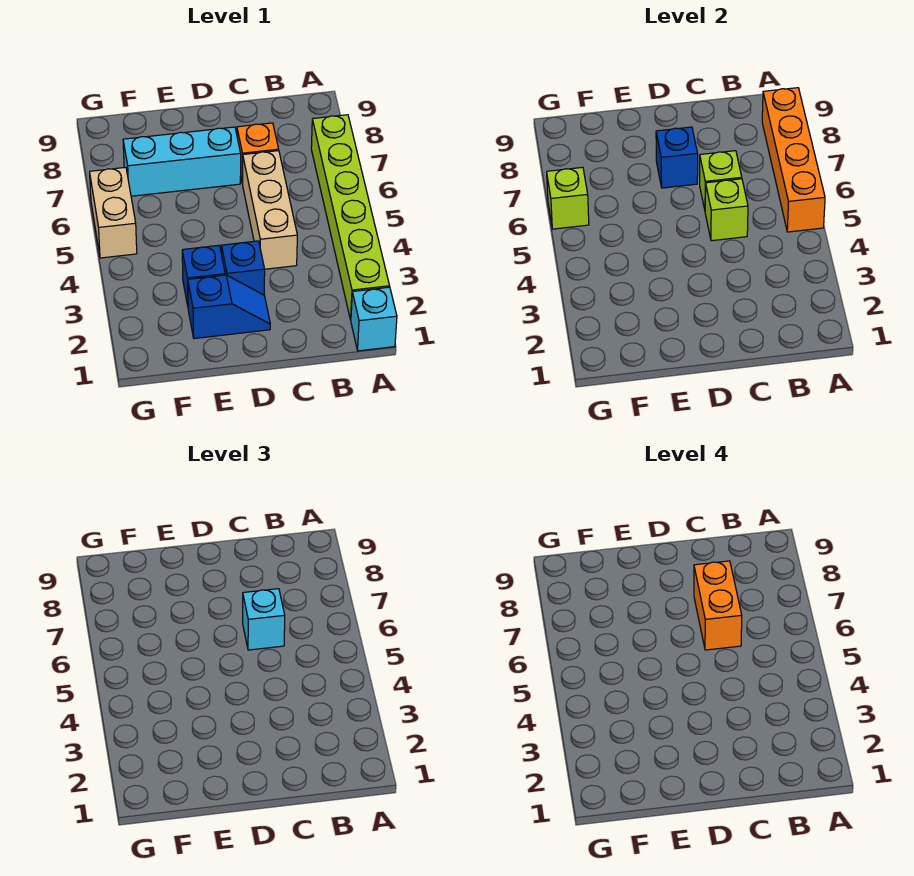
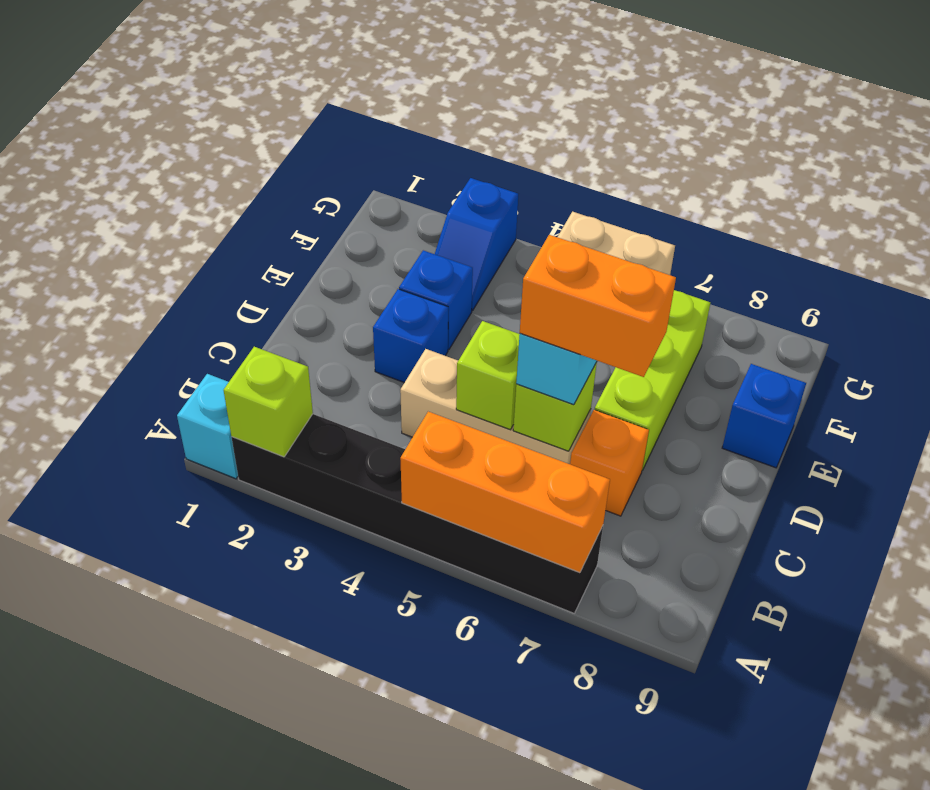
lime 1x6 brick [311,115,390,320] -> black 1x6 brick [232,414,603,613]
orange 1x4 brick [762,88,825,232] -> orange 1x3 brick [400,412,610,573]
blue 1x2 slope [188,275,270,339] -> blue 1x2 slope moved to [435,178,518,311]
cyan 1x3 brick [123,127,241,196] -> lime 1x3 brick [595,290,710,470]
blue 1x1 brick [656,127,698,188] -> blue 1x1 brick moved to [722,364,806,468]
lime 1x1 brick [547,167,589,229] -> lime 1x1 brick moved to [224,347,313,457]

